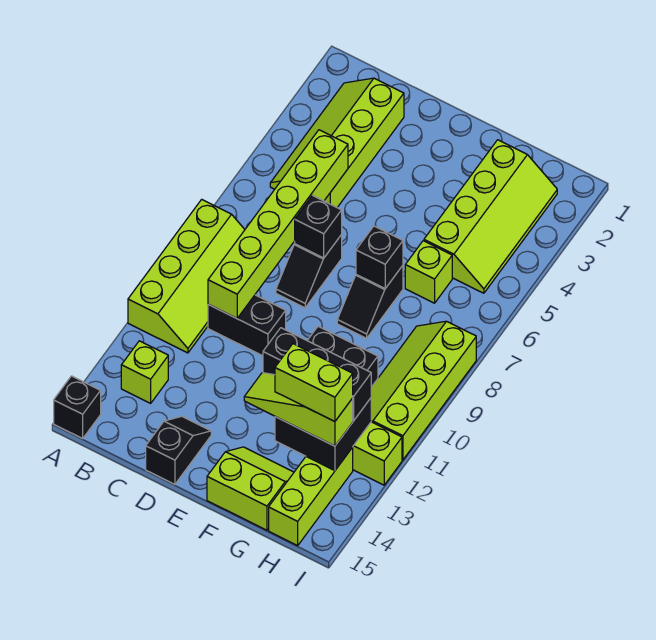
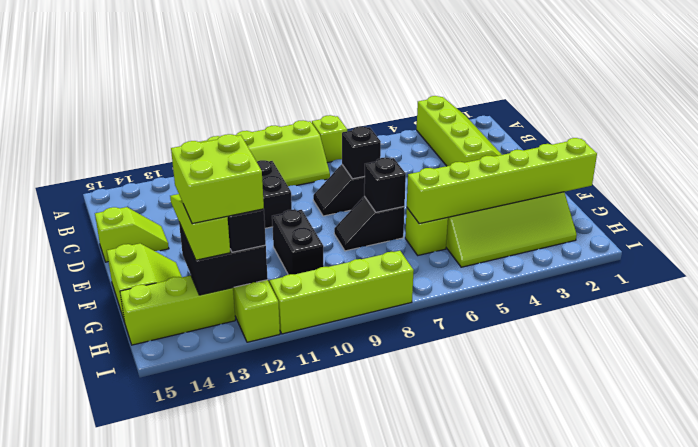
black 1x1 brick [54,376,101,438] -> none
lime 2x4 slope [270,78,404,207] -> lime 2x4 slope turned to [417,96,502,166]
lime 1x1 brick [121,341,168,403] -> lime 1x1 brick moved to [312,115,347,163]
lime 1x6 brick [208,130,348,318] -> lime 1x6 brick moved to [407,138,597,224]
black 1x2 slope [146,416,211,484] -> lime 1x2 slope [95,207,169,262]
lime 1x2 brick [275,344,353,422] -> lime 2x2 brick [171,134,264,224]

